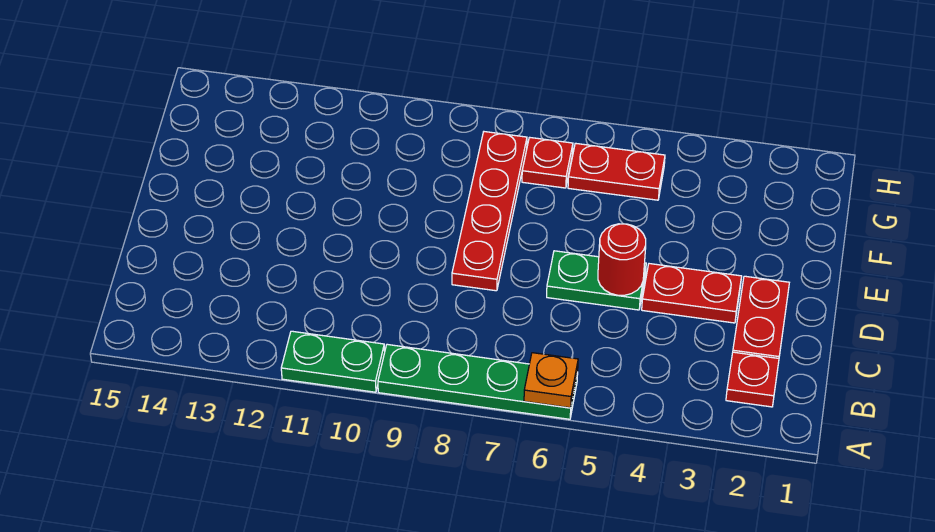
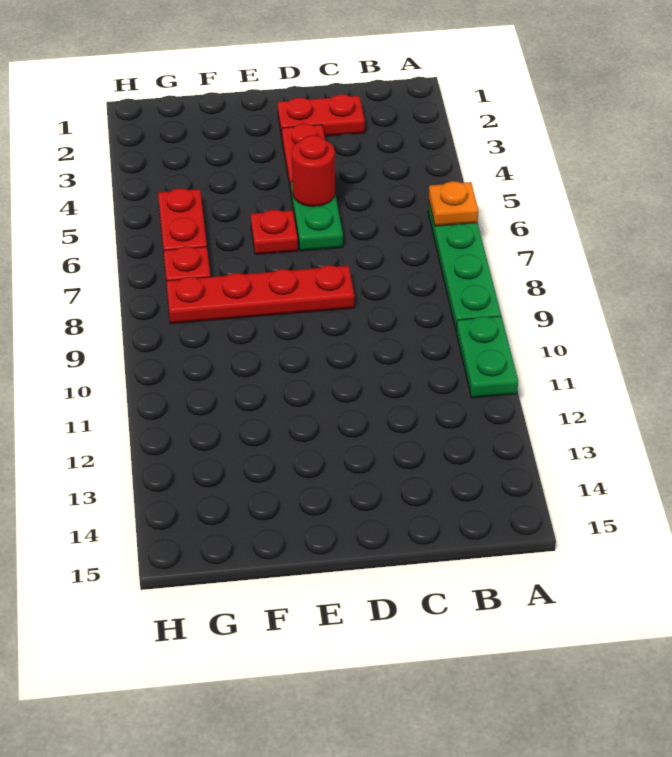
red 1x1 plate [726,352,779,407] -> red 1x1 plate moved to [251,210,298,255]

